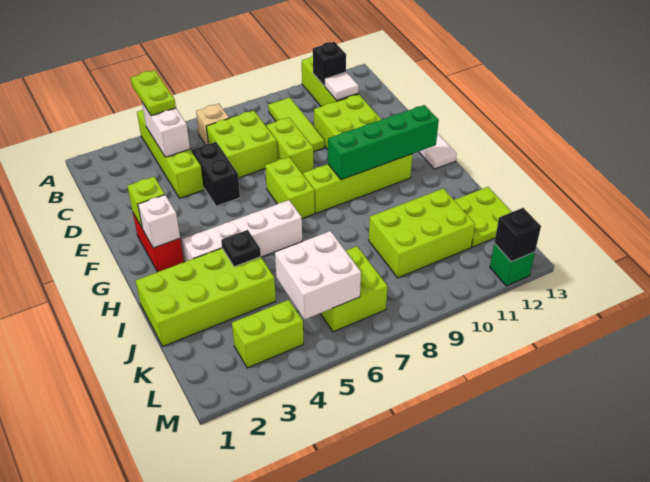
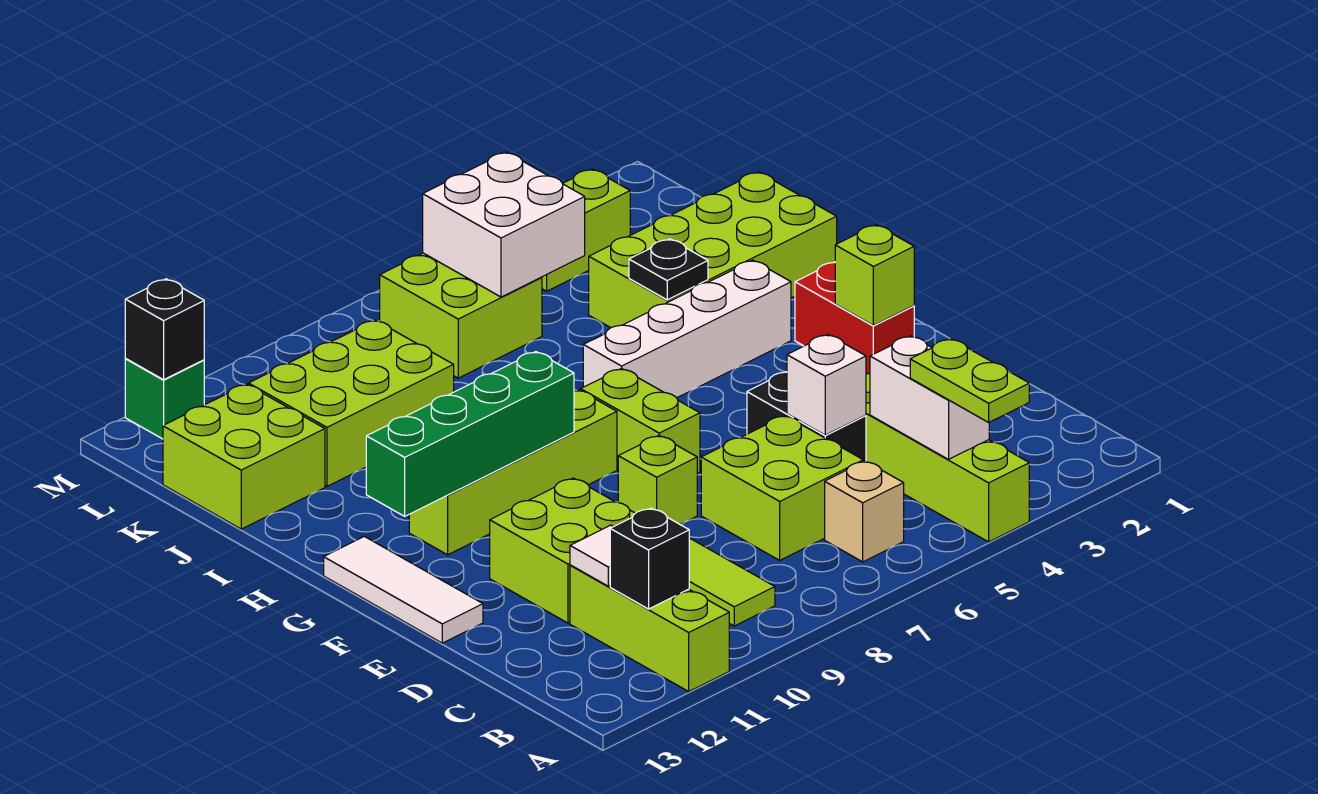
lime 1x2 brick [266,118,313,174] -> lime 1x1 brick [618,436,697,525]
white 1x1 brick [138,195,180,248] -> white 1x1 brick moved to [787,334,866,435]
lime 2x2 plate [454,187,512,247] -> lime 2x2 brick [163,384,325,529]

